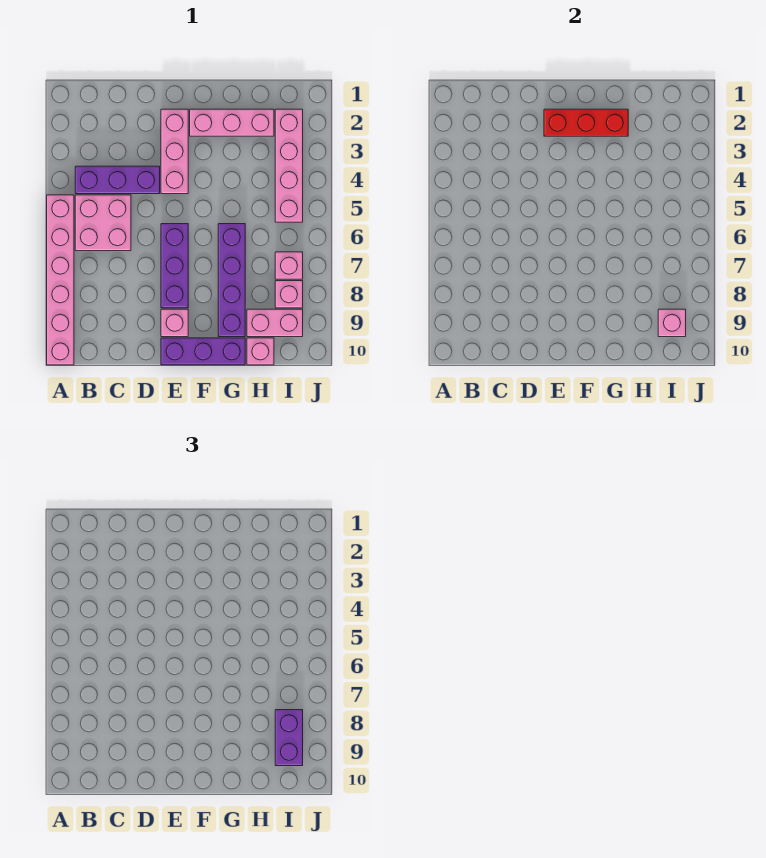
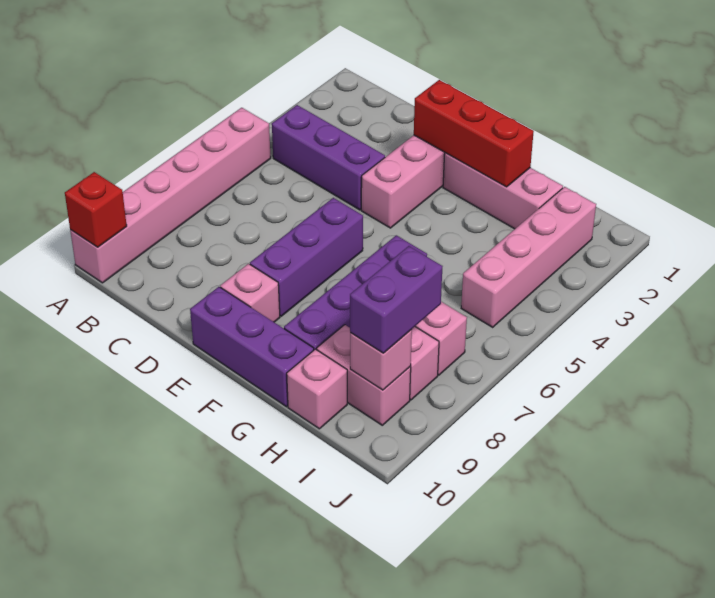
none -> red 1x1 brick [65,172,127,247]
pink 2x2 brick [75,195,131,251] -> none

